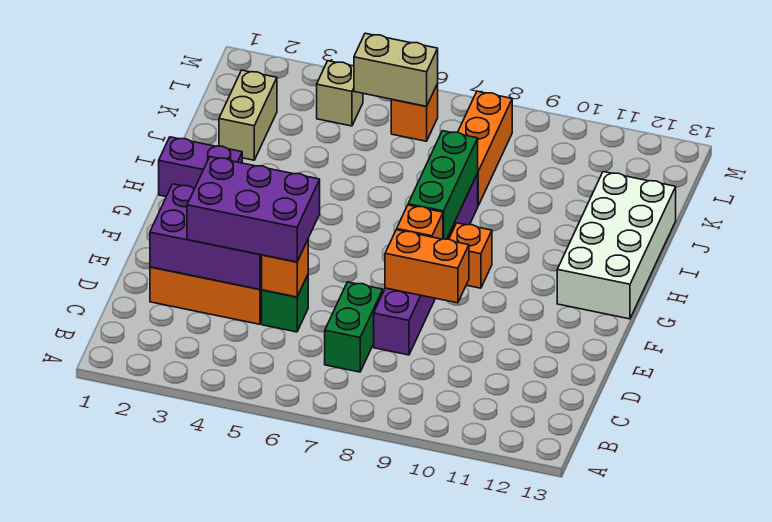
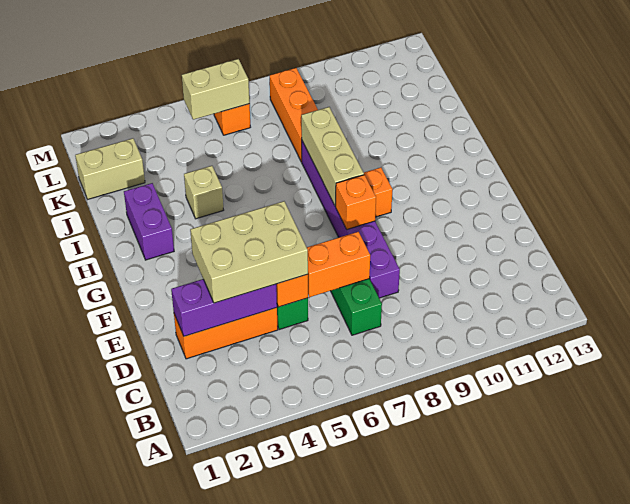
purple 2x3 brick [150,184,262,289] -> purple 1x3 brick [171,279,277,336]
purple 2x3 brick [187,157,320,262] -> tan 2x3 brick [190,201,308,303]
orange 1x2 brick [385,230,469,303] -> orange 1x2 brick moved to [307,232,370,297]
green 1x3 brick [408,131,478,239] -> tan 1x3 brick [301,107,364,206]
white 2x4 brick [557,172,676,319] -> none
purple 1x2 brick [159,137,242,196] -> purple 1x2 brick turned to [124,183,174,260]
tan 1x2 brick [219,70,277,160] -> tan 1x2 brick turned to [75,138,145,199]
tan 1x1 brick [317,61,363,126] -> tan 1x1 brick moved to [184,166,223,219]

